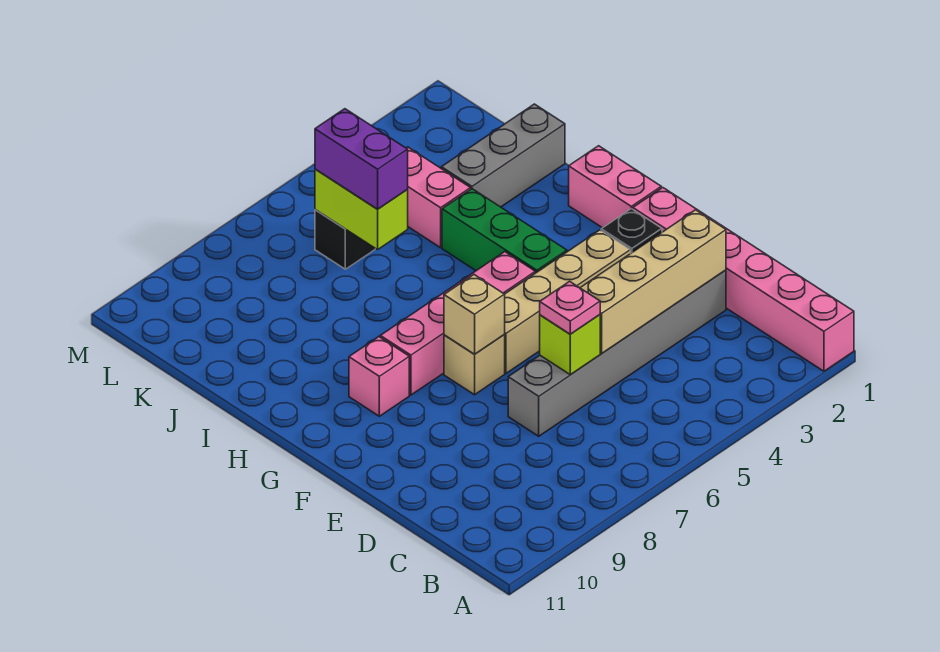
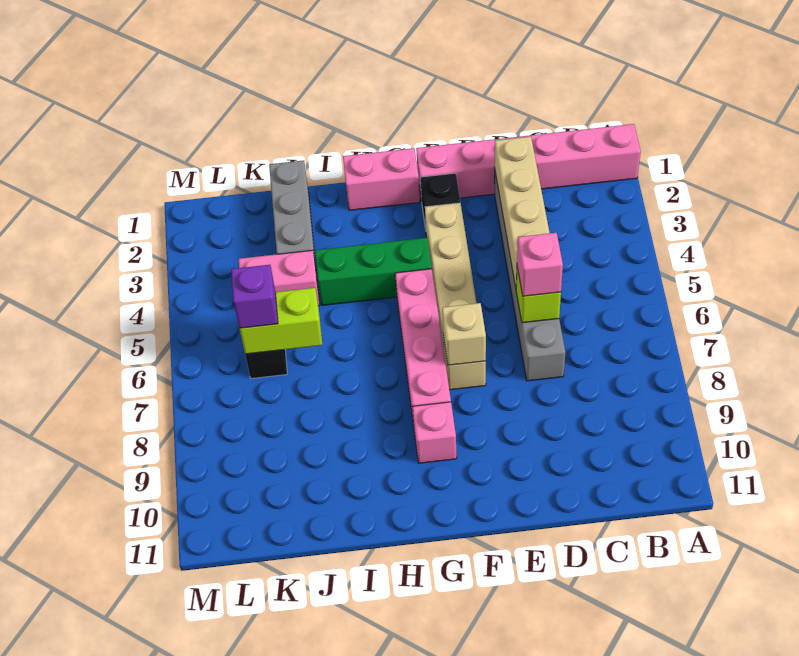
pink 1x1 plate [540,281,600,334] -> pink 1x1 brick [517,233,563,296]
purple 1x2 brick [315,109,408,209] -> purple 1x1 brick [231,265,278,328]

